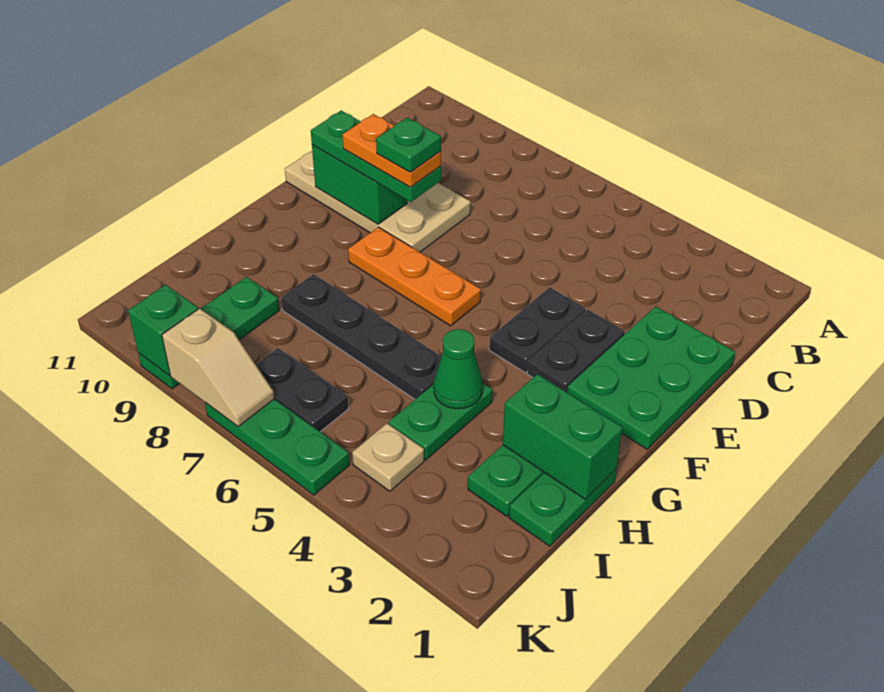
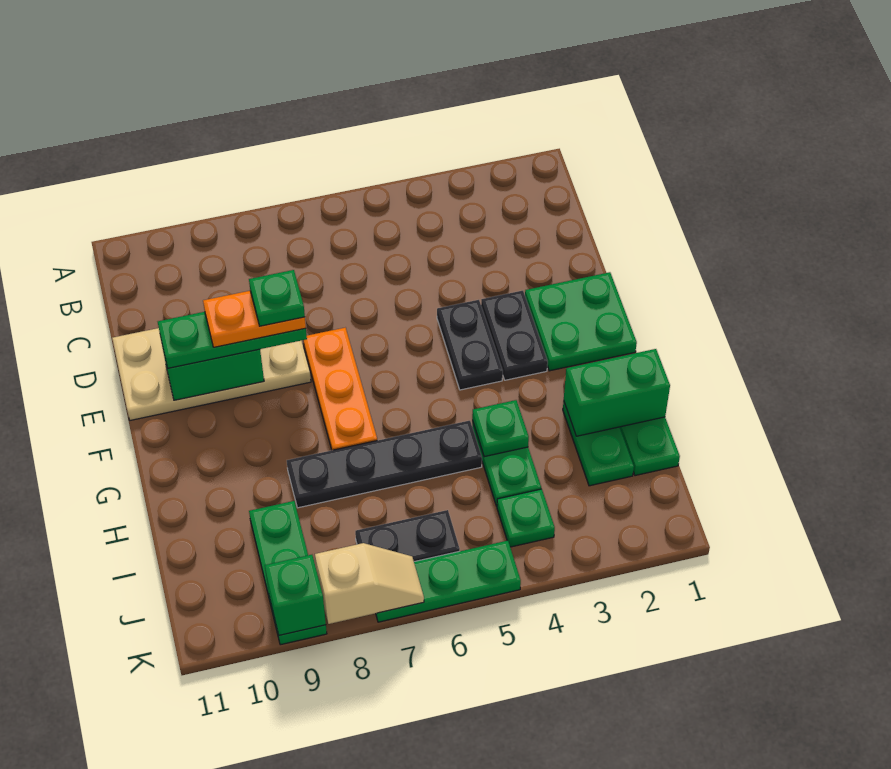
green 2x3 plate [567,306,735,449] -> green 2x2 plate [525,272,637,371]
orange 1x3 plate [348,227,481,326] -> orange 1x3 plate turned to [303,328,377,450]
green 1x1 cone [434,329,483,409] -> green 1x1 plate [472,400,529,457]
tan 1x1 plate [352,423,424,491] -> green 1x1 plate [497,489,555,547]

